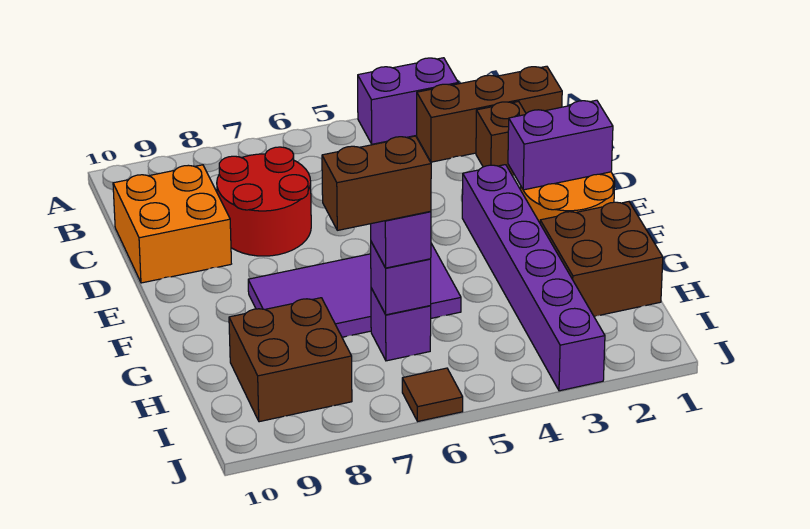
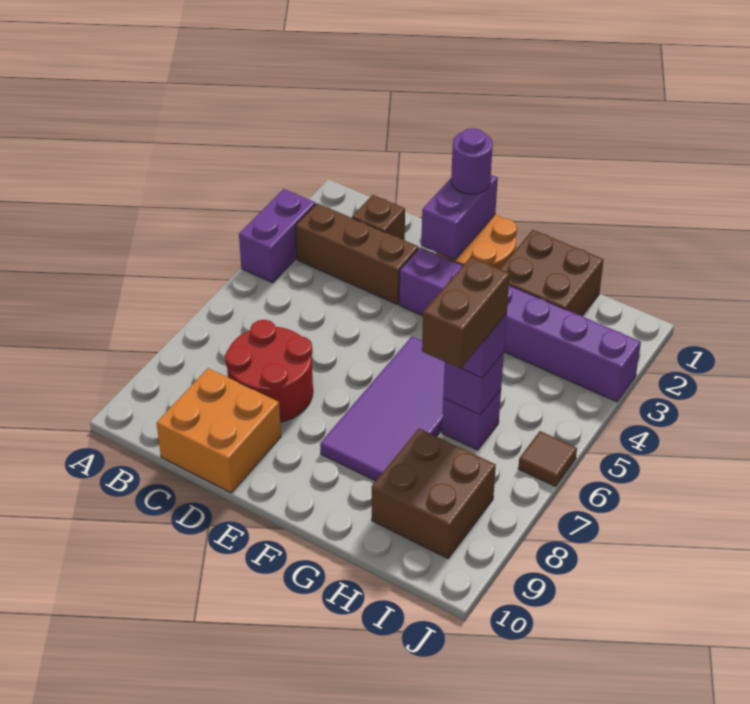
brown 1x3 brick [417,66,562,162] -> brown 1x3 brick turned to [296,203,419,304]
none -> purple 1x1 round brick [451,128,493,194]

